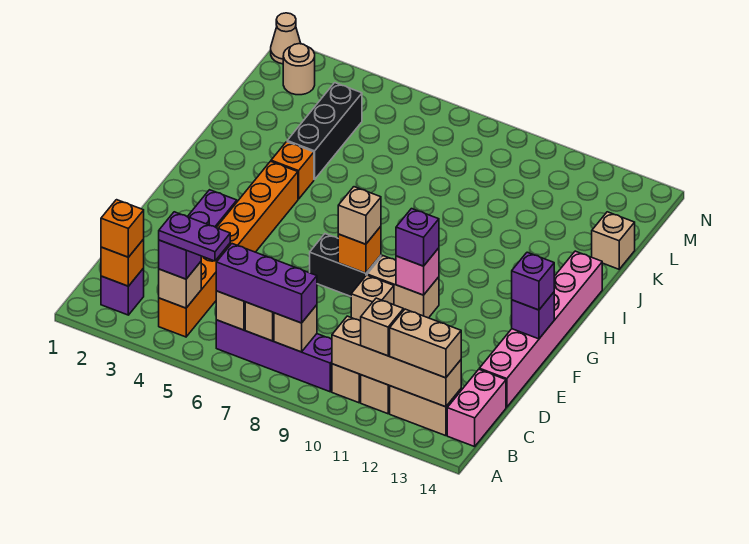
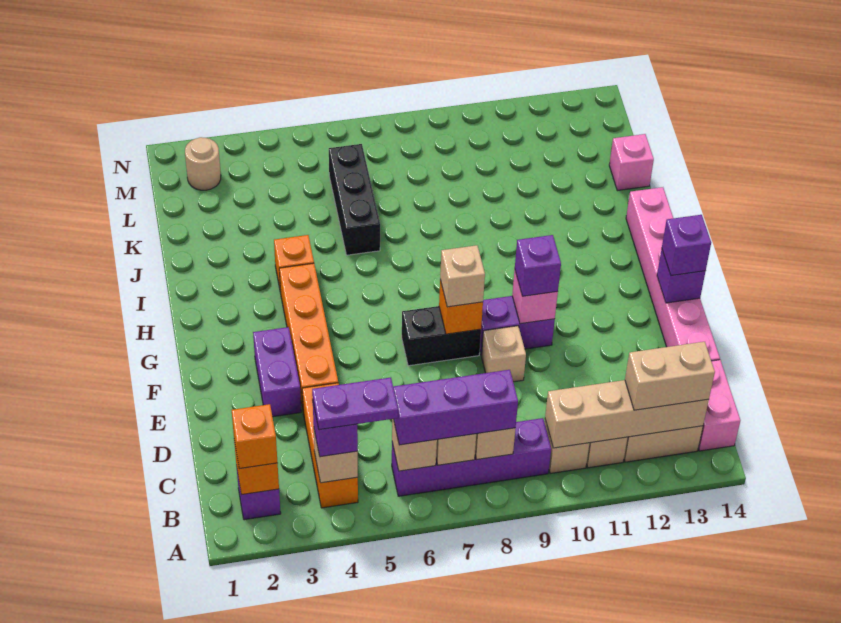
tan 1x1 brick [361,298,403,356] -> none
tan 1x2 brick [367,255,439,318] -> purple 1x2 brick [480,296,555,355]
black 1x3 brick [287,83,362,180] -> black 1x3 brick moved to [329,144,380,255]
tan 1x1 brick [592,212,635,269] -> pink 1x1 brick [609,134,654,191]
tan 1x1 cone [271,13,301,64] -> none

